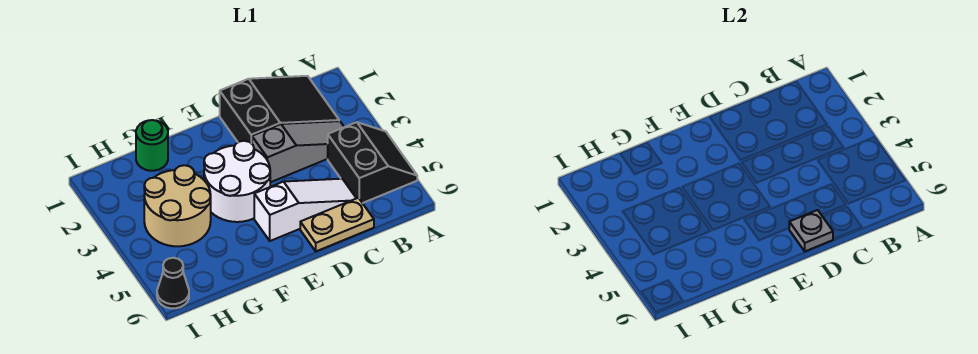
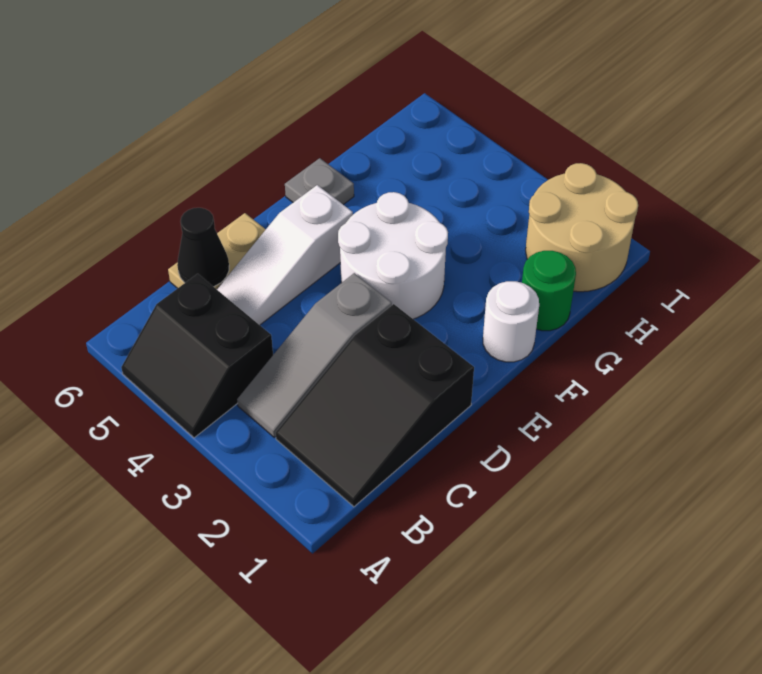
grey 1x1 plate [789,210,833,251] -> grey 1x1 plate moved to [285,158,354,205]
none -> white 1x1 round brick [483,281,539,362]
tan 2x2 round brick [144,165,211,246] -> tan 2x2 round brick moved to [526,163,638,292]
black 1x1 cone [157,258,189,308] -> black 1x1 cone moved to [177,208,229,287]

